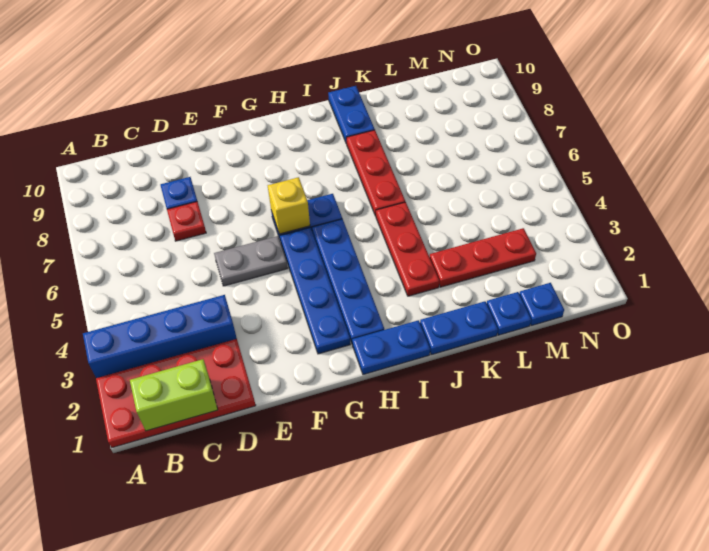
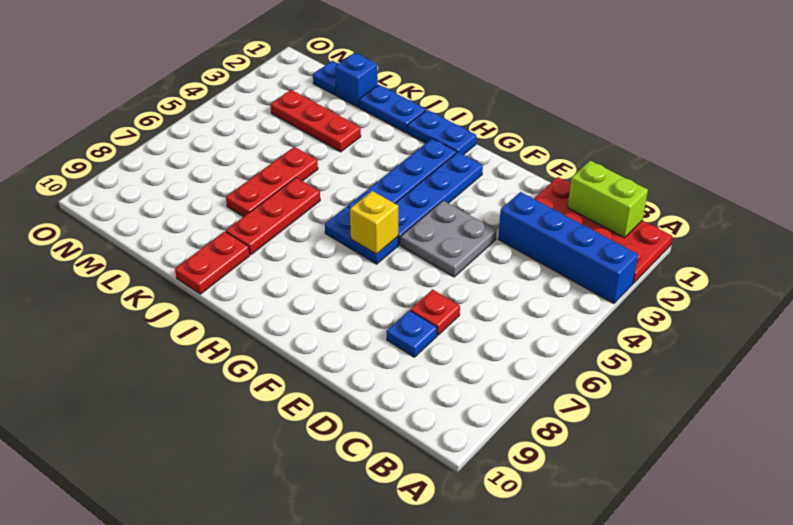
grey 1x2 plate [214,236,288,286] -> grey 2x2 plate [401,201,497,277]
red 1x3 plate [376,202,439,296] -> red 1x3 plate moved to [226,147,318,217]
blue 1x2 plate [328,86,375,144] -> red 1x2 plate [175,231,250,294]
blue 1x1 plate [487,292,531,335] -> blue 1x1 brick [335,53,378,108]

